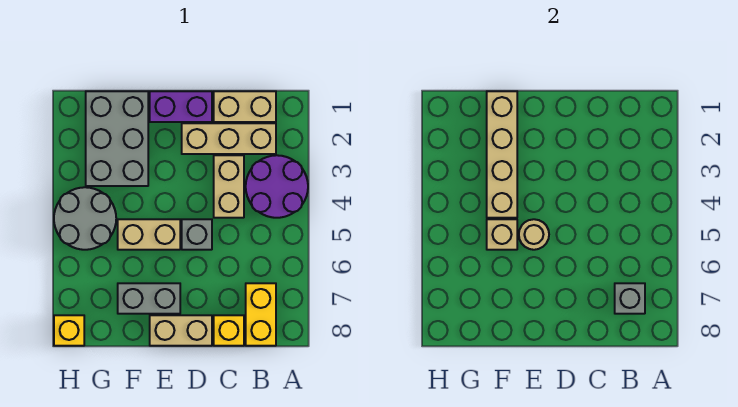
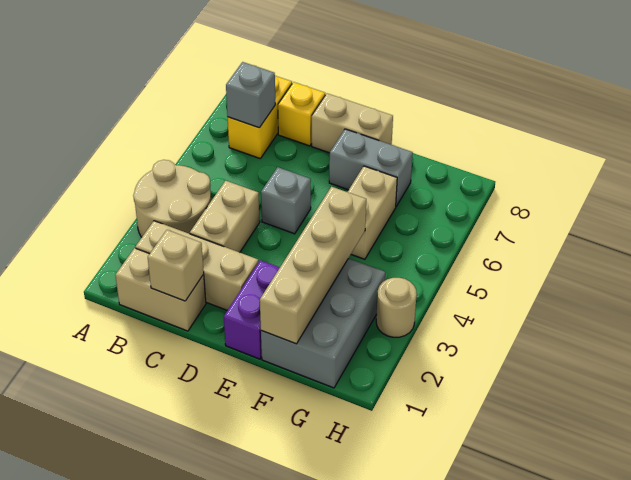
purple 2x2 round brick [246,155,308,218] -> tan 2x2 round brick [133,160,211,237]
purple 1x2 brick [150,91,212,122] -> purple 1x2 brick turned to [224,260,280,359]
tan 1x2 brick [118,219,180,250] -> tan 1x2 brick turned to [348,166,397,259]
tan 1x1 round brick [519,219,549,250] -> tan 1x1 round brick moved to [376,278,417,337]
tan 1x1 brick [487,219,517,250] -> tan 1x1 brick moved to [148,230,204,301]
grey 2x2 round brick [54,187,116,250] -> none
yellow 1x1 brick [54,315,84,346] -> none

